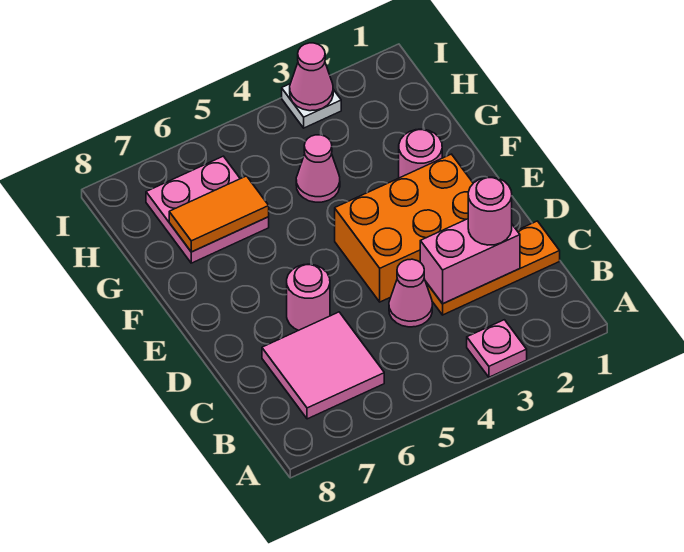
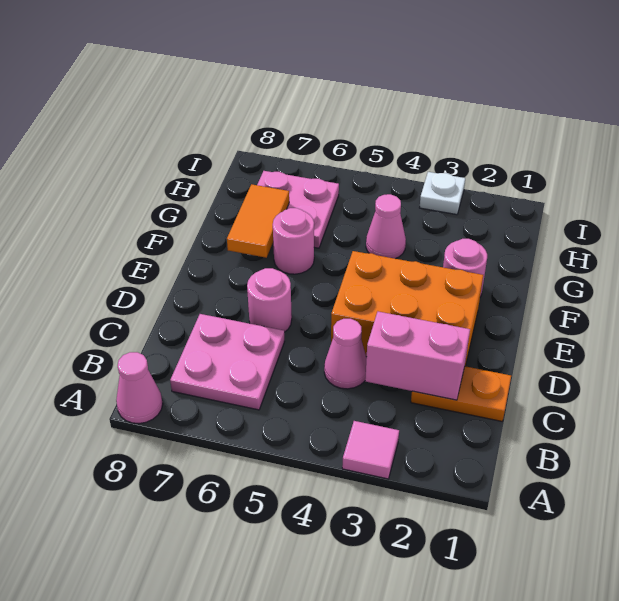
pink 1x1 plate [467,320,527,377] -> pink 1x1 tile [342,421,399,479]
pink 2x2 tile [262,312,384,419] -> pink 2x2 plate [170,314,285,410]
orange 1x3 plate [426,221,560,315] -> orange 1x2 plate [411,366,511,421]
pink 1x1 round brick [468,177,512,245] -> pink 1x1 round brick moved to [273,208,314,274]
orange 1x2 tile [169,176,269,252] -> orange 1x2 tile turned to [227,184,289,258]
pink 1x1 cone [290,43,333,111] -> pink 1x1 cone moved to [116,352,163,424]

